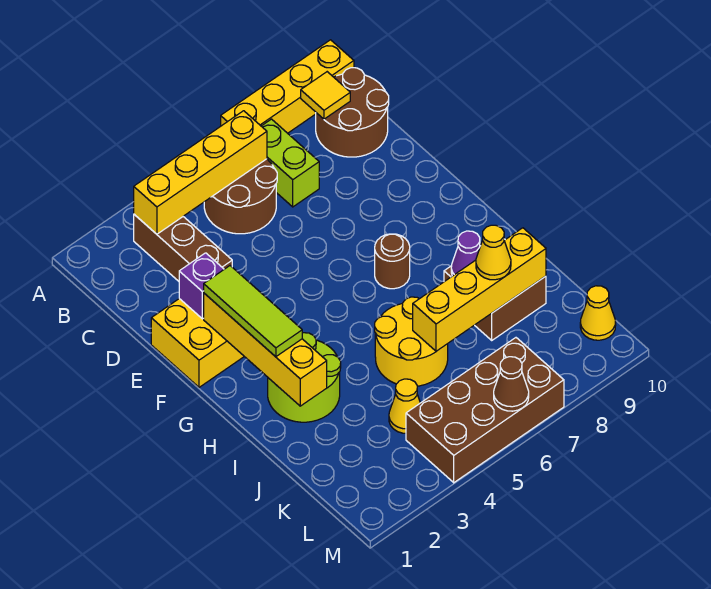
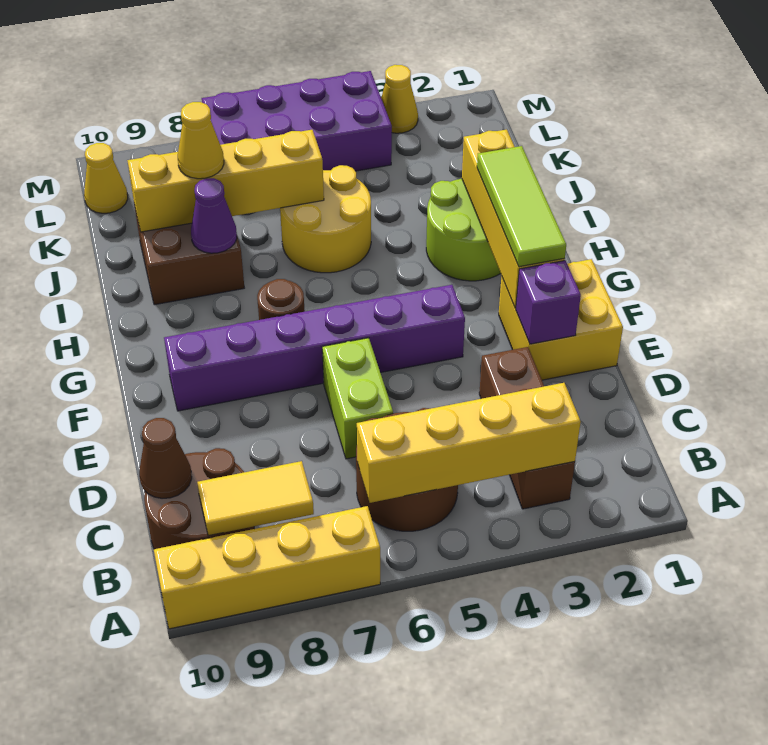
lime 1x2 brick [262,119,319,207] -> lime 1x2 brick moved to [322,338,393,459]
yellow 1x1 tile [301,72,350,119] -> yellow 1x2 tile [197,461,314,536]
none -> purple 1x6 brick [164,285,465,411]
yellow 1x1 cone [389,379,420,433] -> yellow 1x1 cone moved to [381,65,418,133]
brown 2x4 brick [406,338,564,483] -> purple 2x4 brick [202,71,392,171]
brown 1x1 cone [494,357,529,411] -> brown 1x1 cone moved to [139,418,192,498]

